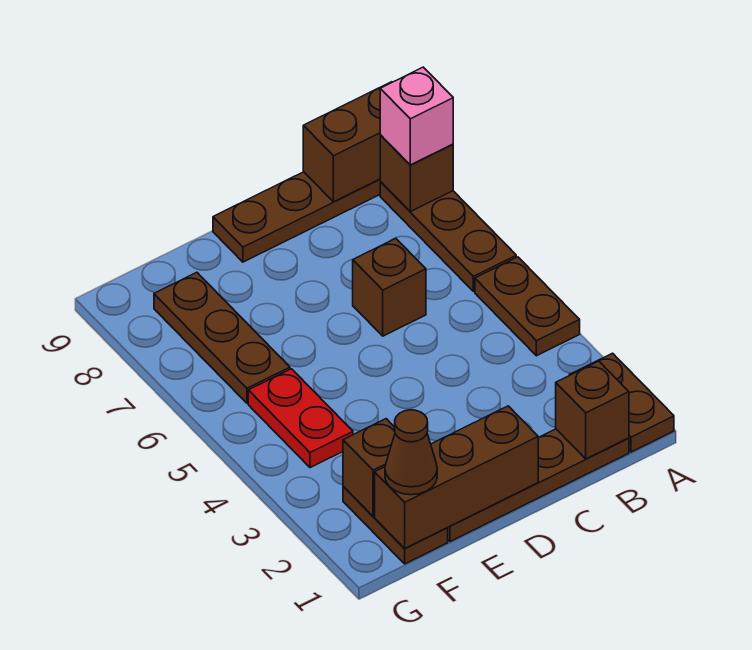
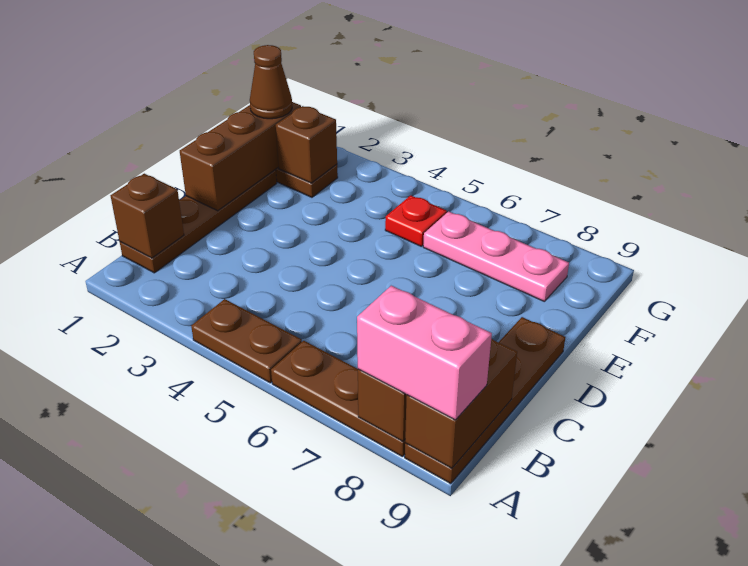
brown 1x2 plate [570,353,674,452] -> none
pink 1x1 brick [380,67,453,165] -> pink 1x2 brick [357,286,492,420]
brown 1x1 brick [353,238,426,336] -> none
red 1x2 plate [248,369,353,468] -> red 1x1 plate [385,195,447,247]
brown 1x3 plate [154,272,290,403] -> pink 1x3 plate [423,211,569,301]

